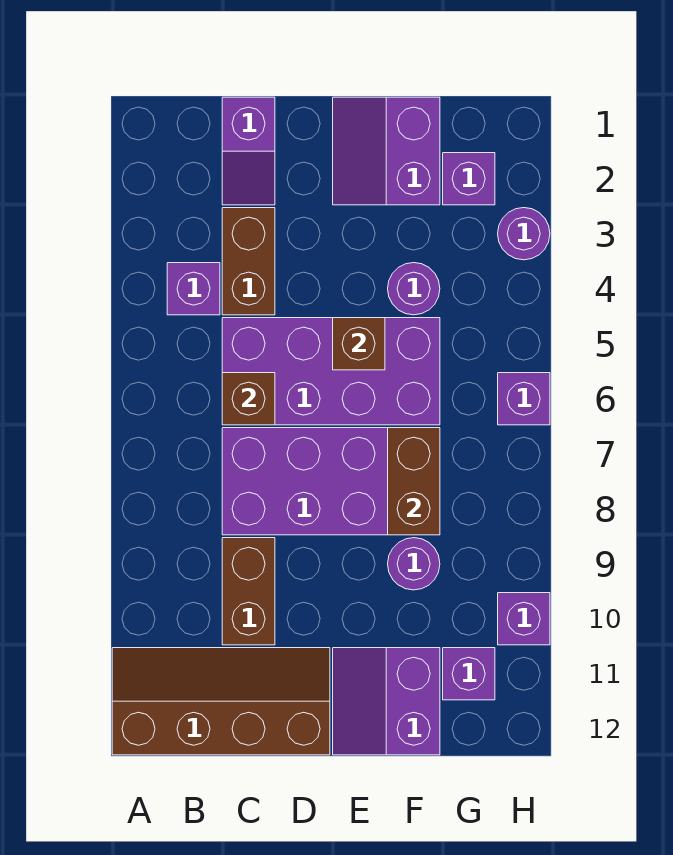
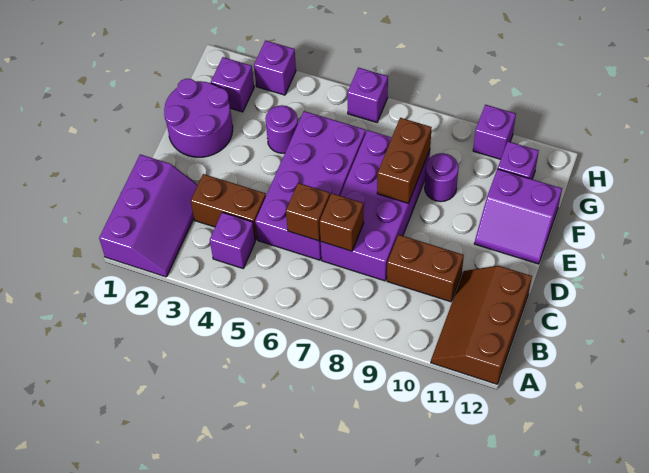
brown 2x4 slope [112,648,330,755] -> brown 2x3 slope [431,266,532,384]
purple 1x2 slope [222,97,275,205] -> purple 2x3 slope [99,154,198,277]
purple 2x2 slope [333,97,440,205] -> purple 2x2 round brick [164,79,233,157]
brown 1x1 brick [333,318,385,370] -> brown 1x1 brick moved to [320,193,364,251]
brown 1x2 brick [388,428,440,535] -> brown 1x2 brick turned to [377,118,432,203]
purple 1x1 round brick [498,208,550,260] -> purple 1x1 brick [254,40,296,95]

